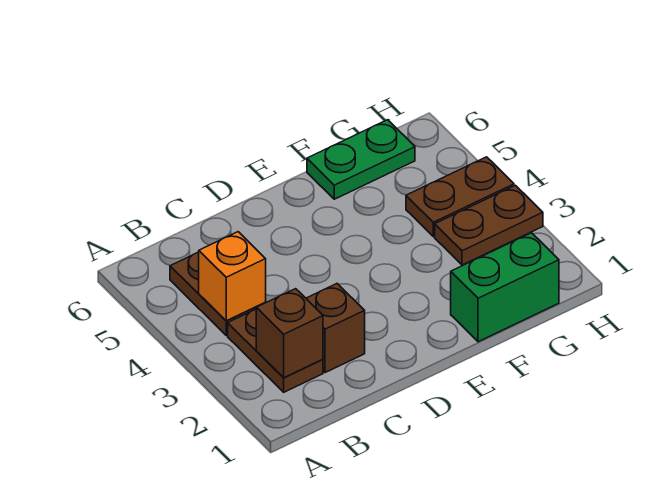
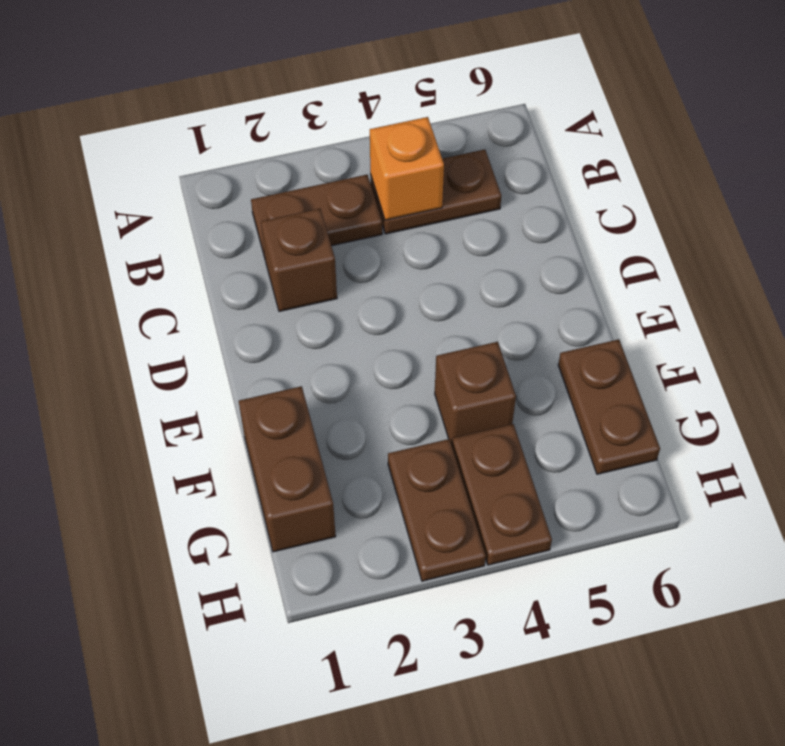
brown 1x1 brick [256,289,323,378] -> brown 1x1 brick moved to [435,342,516,445]
green 1x2 brick [451,233,559,342] -> brown 1x2 brick [239,386,336,552]
green 1x2 plate [307,120,415,199] -> brown 1x2 plate [558,339,660,474]

